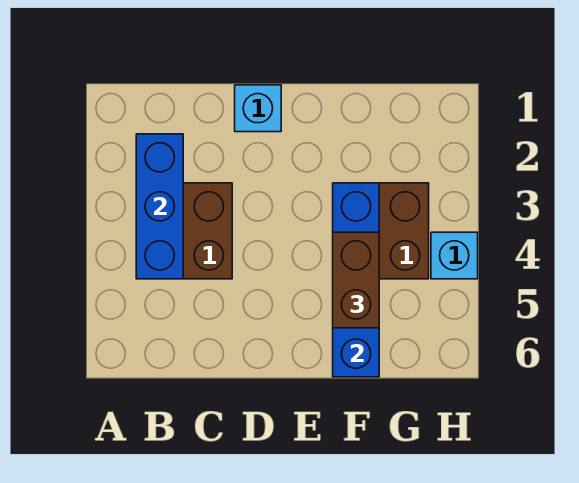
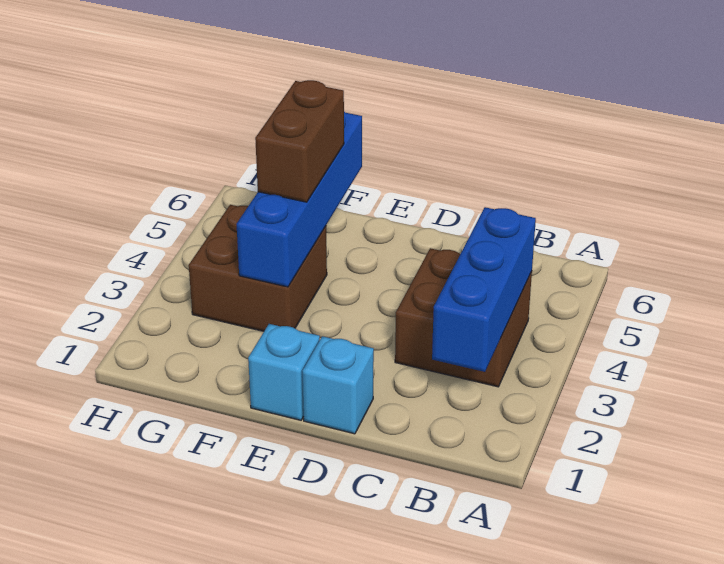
cyan 1x1 brick [431,232,478,279] -> cyan 1x1 brick moved to [248,324,320,420]

